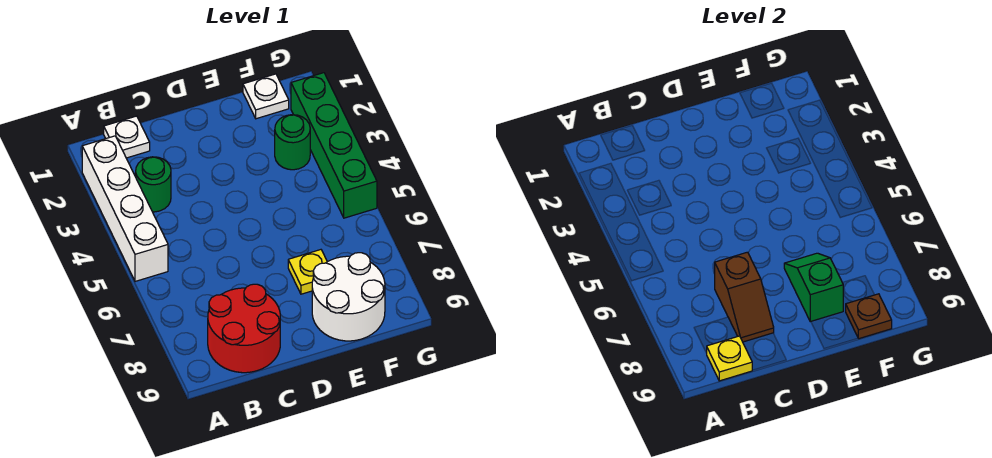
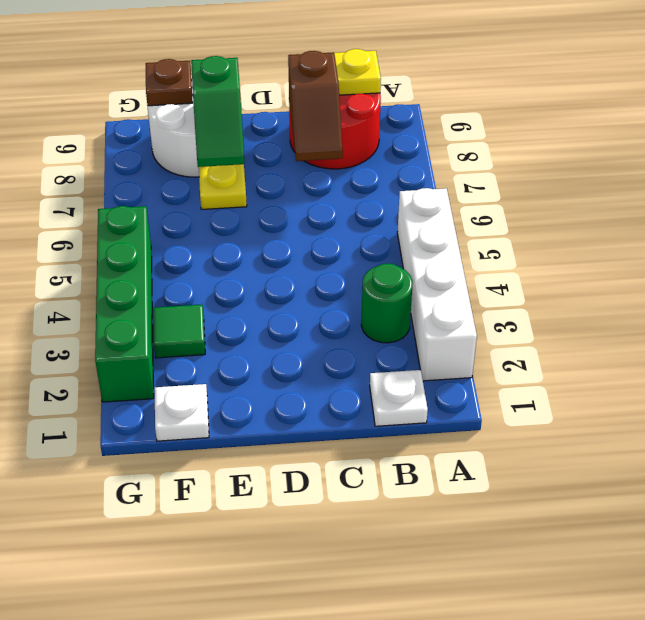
brown 1x2 slope [715,252,774,342] -> brown 1x2 slope turned to [288,51,343,161]
green 1x1 round brick [275,115,310,170] -> green 1x1 tile [153,304,205,358]

